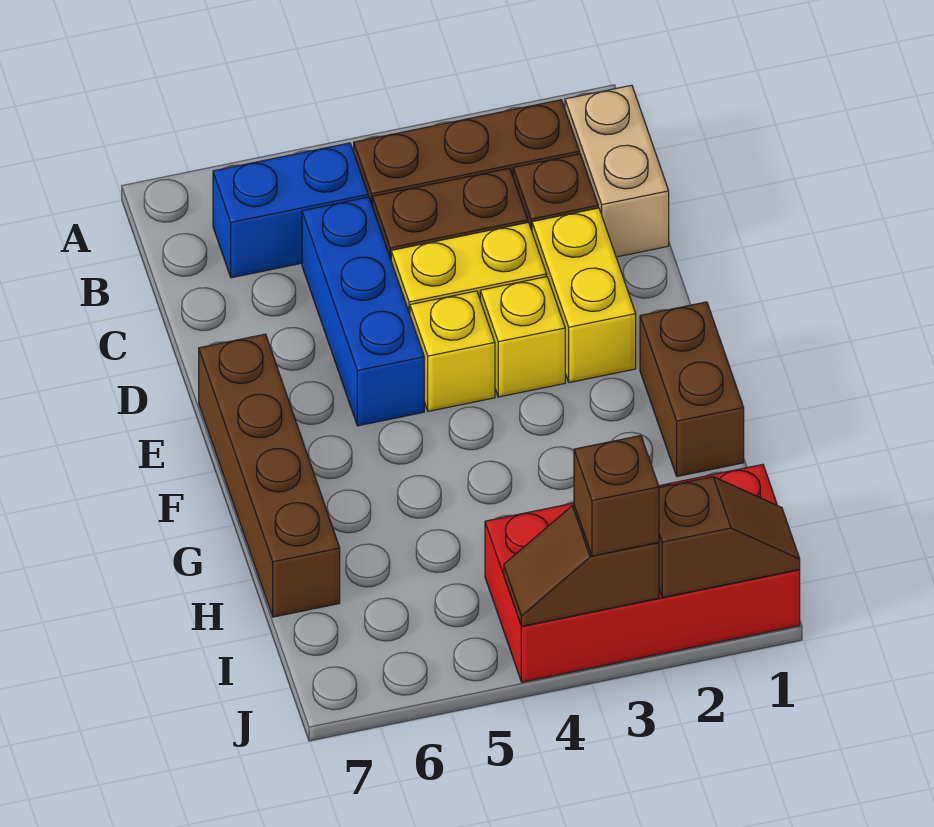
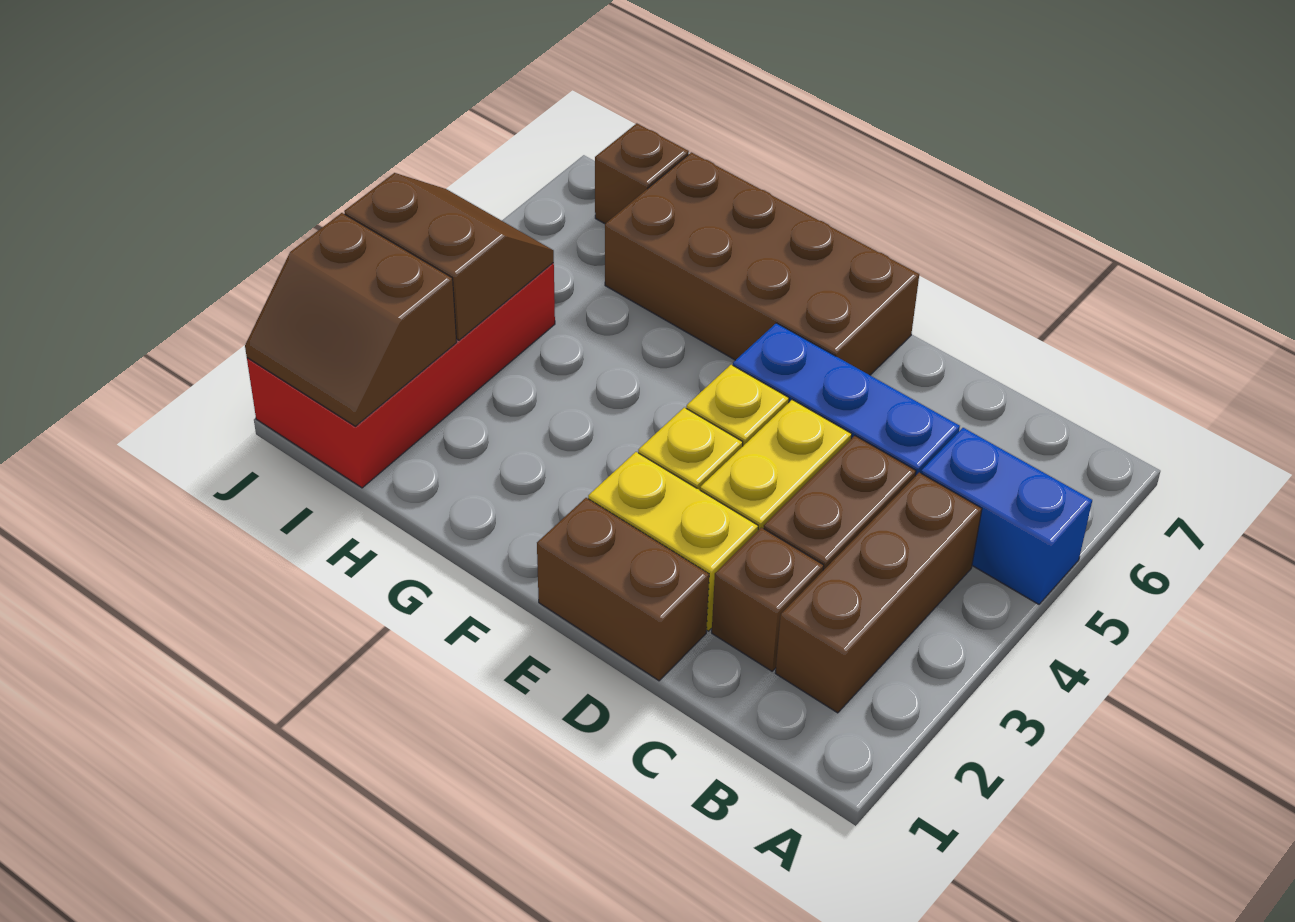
tan 1x2 brick [565,85,669,257] -> none
blue 1x2 brick [213,143,368,278] -> blue 1x2 brick turned to [921,428,1092,604]
brown 1x4 brick [199,334,340,617] -> brown 2x4 brick [605,152,919,375]
brown 1x2 brick [640,302,744,476] -> brown 1x2 brick moved to [537,498,709,681]
brown 1x2 slope [659,477,800,597] -> brown 2x2 slope [245,213,457,426]
brown 1x2 slope [504,505,659,626] -> brown 2x2 slope [344,173,554,340]
brown 1x1 brick [574,436,659,556] -> brown 1x1 brick moved to [595,123,689,224]

